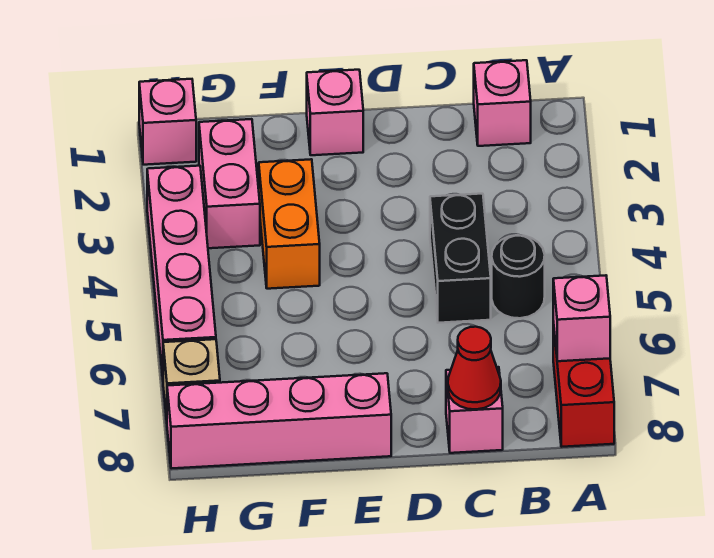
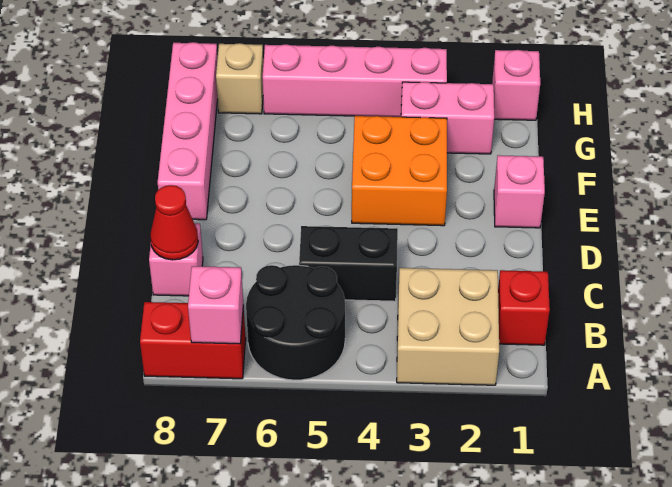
none -> tan 2x2 brick [397,268,499,385]
pink 1x1 brick [474,60,531,146] -> red 1x1 brick [498,270,550,345]
black 1x1 round brick [492,235,545,318] -> black 2x2 round brick [246,265,345,380]
orange 1x2 brick [259,159,320,289] -> orange 2x2 brick [352,116,447,226]

